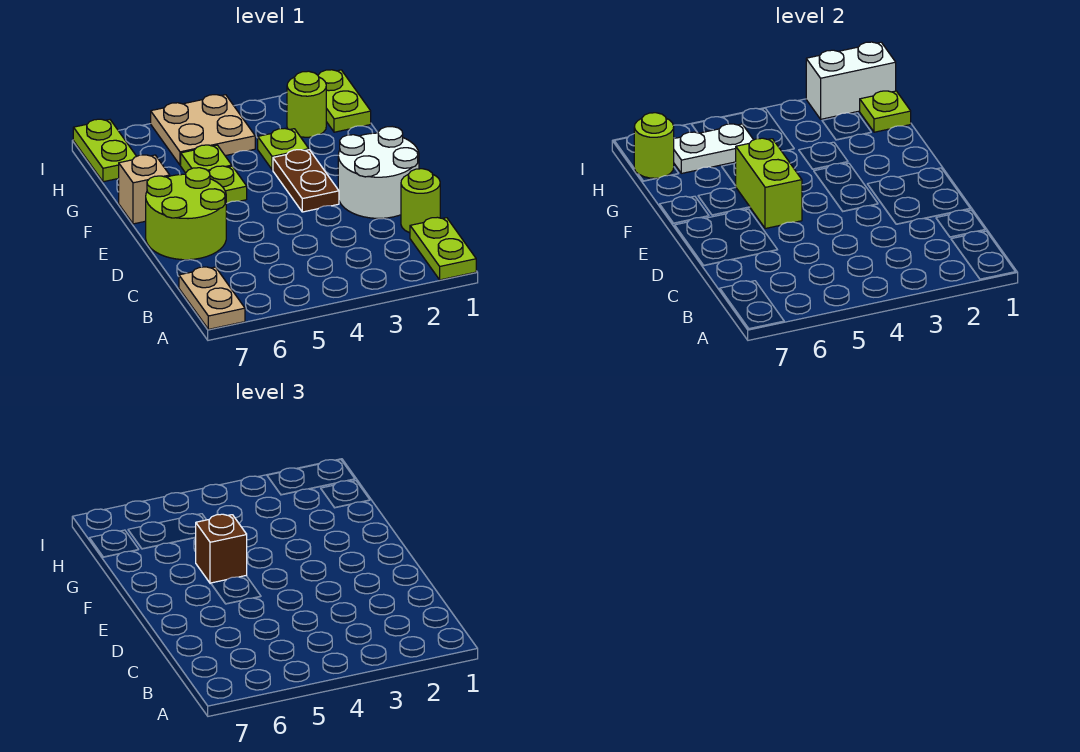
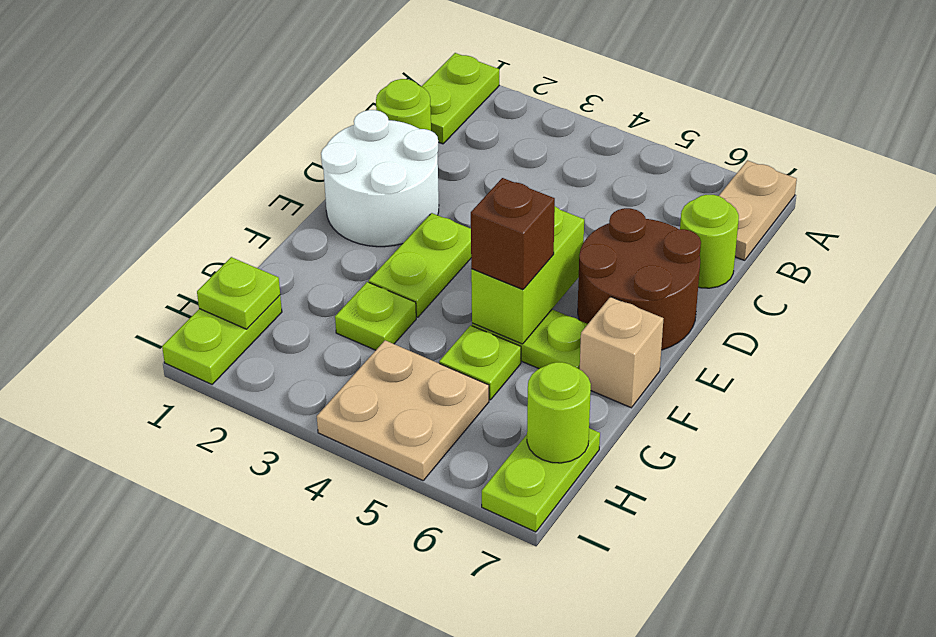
lime 2x2 round brick [146,168,226,260] -> brown 2x2 round brick [578,208,701,350]
brown 1x2 plate [273,150,339,212] -> lime 1x2 plate [369,213,471,317]
lime 1x1 round brick [287,71,326,137] -> lime 1x1 round brick moved to [680,195,739,288]
white 1x2 plate [674,124,753,173] -> none
white 1x2 brick [806,42,896,119] -> none

